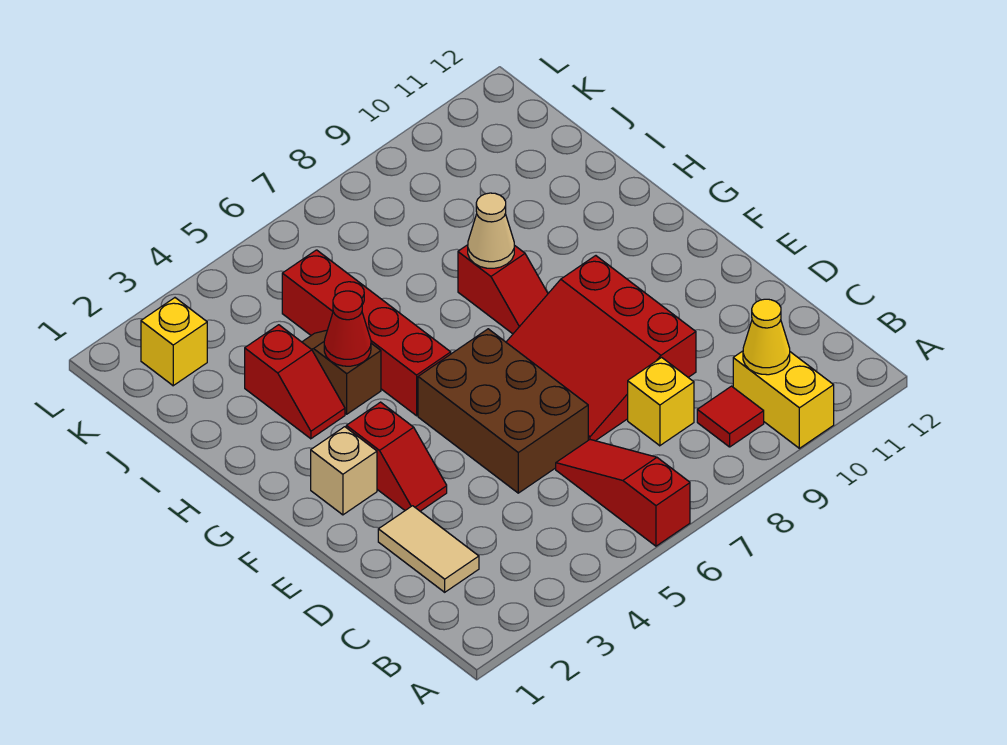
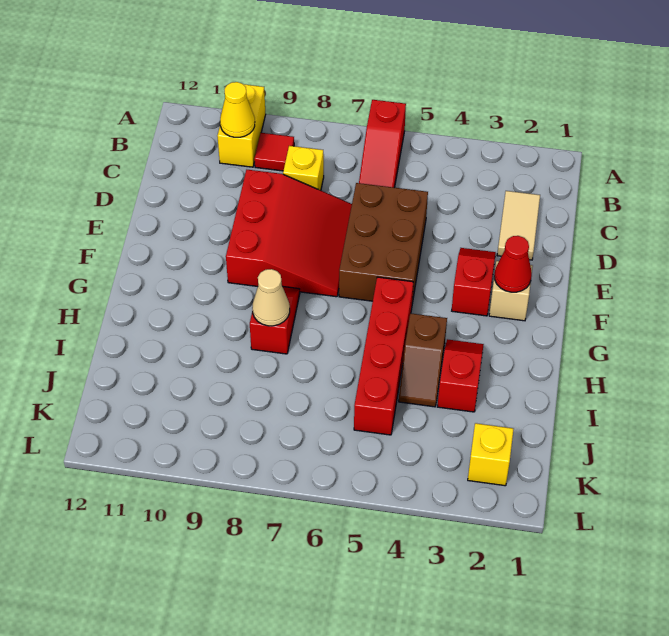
red 1x1 cone [324,291,371,366] -> red 1x1 cone moved to [494,236,532,292]

